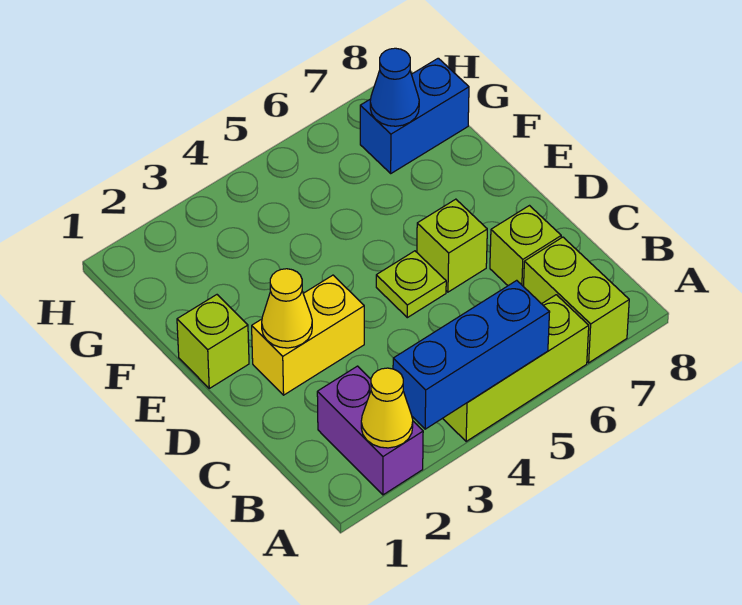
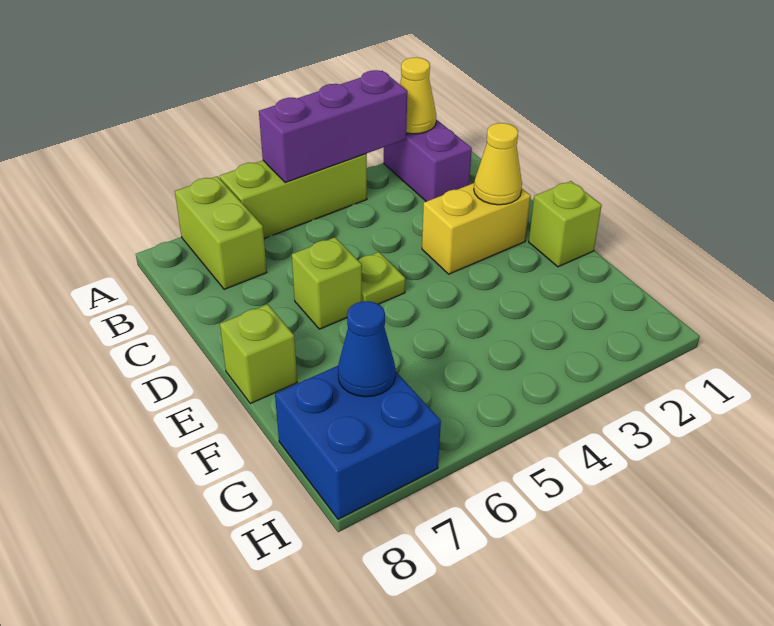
blue 1x3 brick [393,280,550,429] -> purple 1x3 brick [259,70,407,183]
lime 1x1 brick [490,206,561,287] -> lime 1x1 brick moved to [220,304,297,404]
blue 1x2 brick [360,58,469,173] -> blue 2x2 brick [275,366,441,519]

